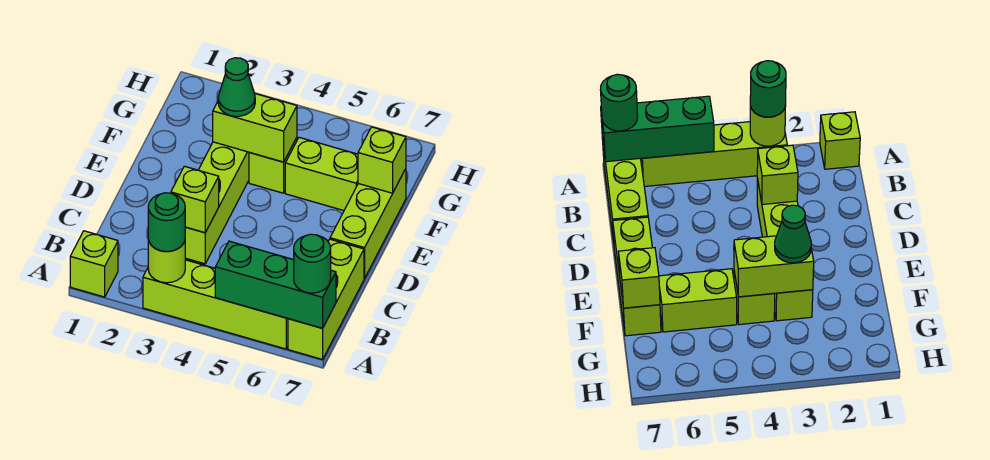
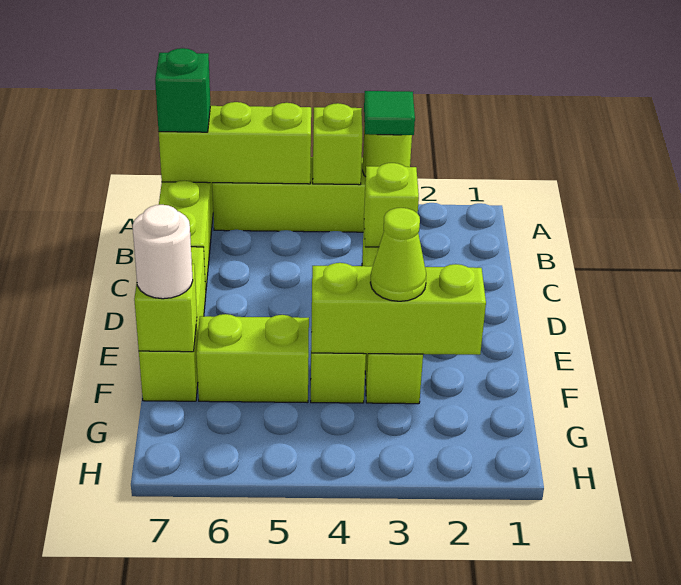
lime 1x1 brick [70,231,118,297] -> lime 1x1 brick moved to [313,103,362,185]
green 1x1 round brick [148,193,185,252] -> green 1x1 tile [364,91,415,135]
green 1x3 brick [215,241,336,328] -> lime 1x3 brick [159,102,311,184]
green 1x1 round brick [294,234,331,293] -> green 1x1 brick [155,48,210,132]
lime 1x2 brick [213,94,297,162] -> lime 1x3 brick [311,263,486,355]
green 1x1 cone [218,58,255,116] -> lime 1x1 cone [370,208,426,301]
none -> white 1x1 round brick [133,205,193,299]

